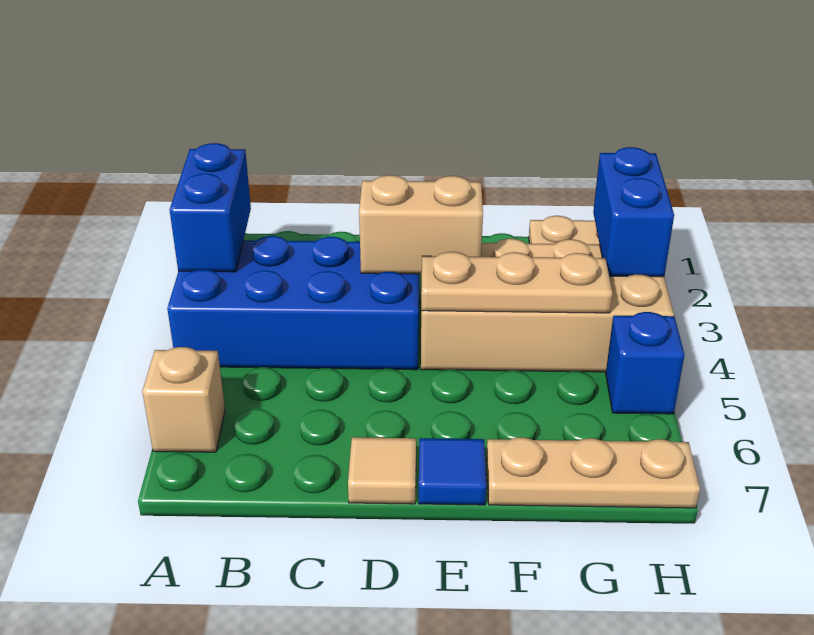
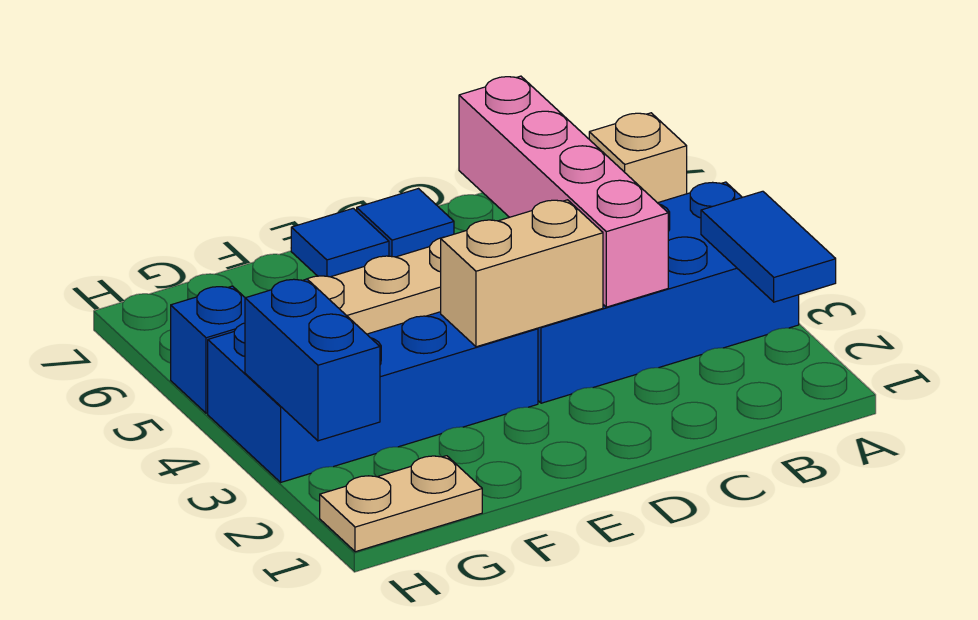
blue 1x2 brick [170,143,251,272] -> blue 1x2 tile [701,191,836,302]
none -> pink 1x4 brick [459,76,668,307]
tan 1x1 tile [348,437,416,504] -> blue 1x1 tile [357,189,454,257]
tan 2x4 brick [421,239,674,372] -> blue 2x4 brick [208,312,538,482]
tan 1x3 plate [486,437,700,508] -> none

